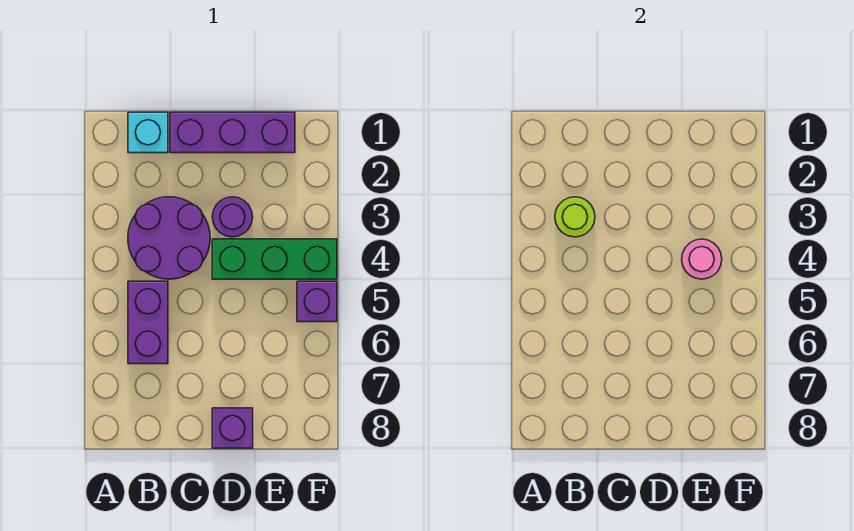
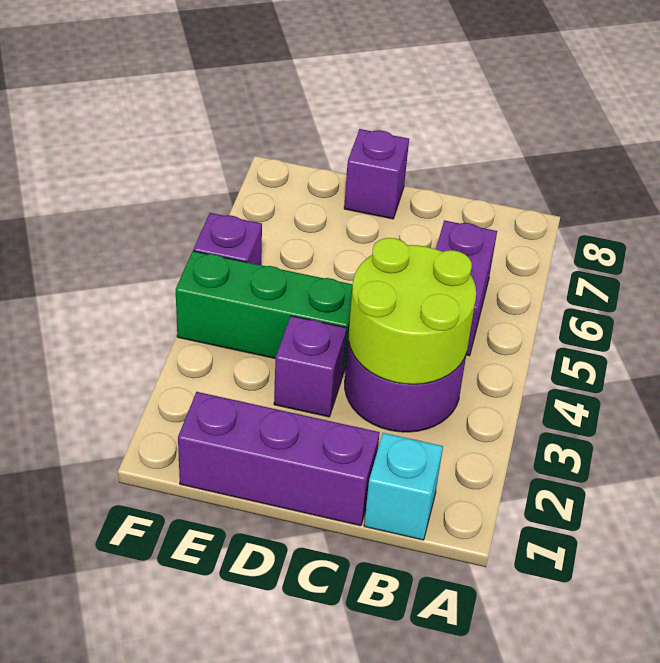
lime 1x1 round brick [555,197,595,237] -> lime 2x2 round brick [349,238,476,384]
purple 1x1 round brick [212,197,253,237] -> purple 1x1 brick [274,316,347,417]
pink 1x1 round brick [682,239,722,279] -> none

